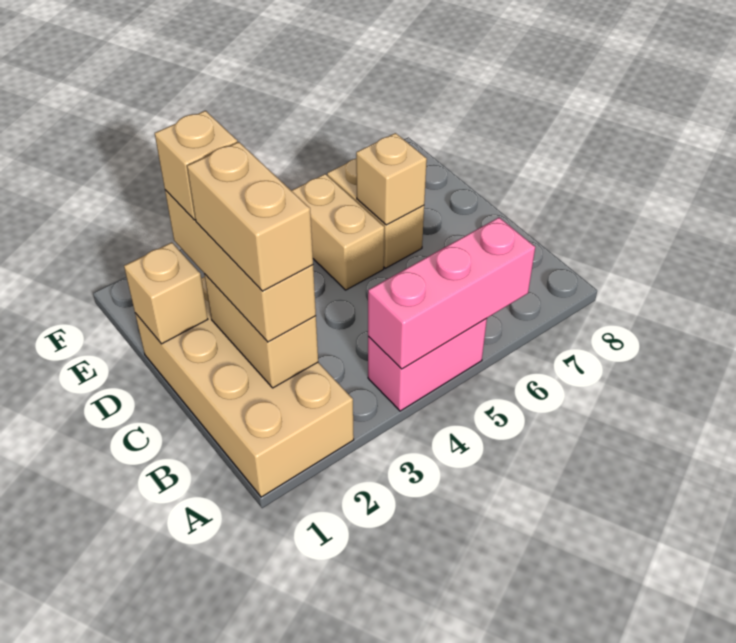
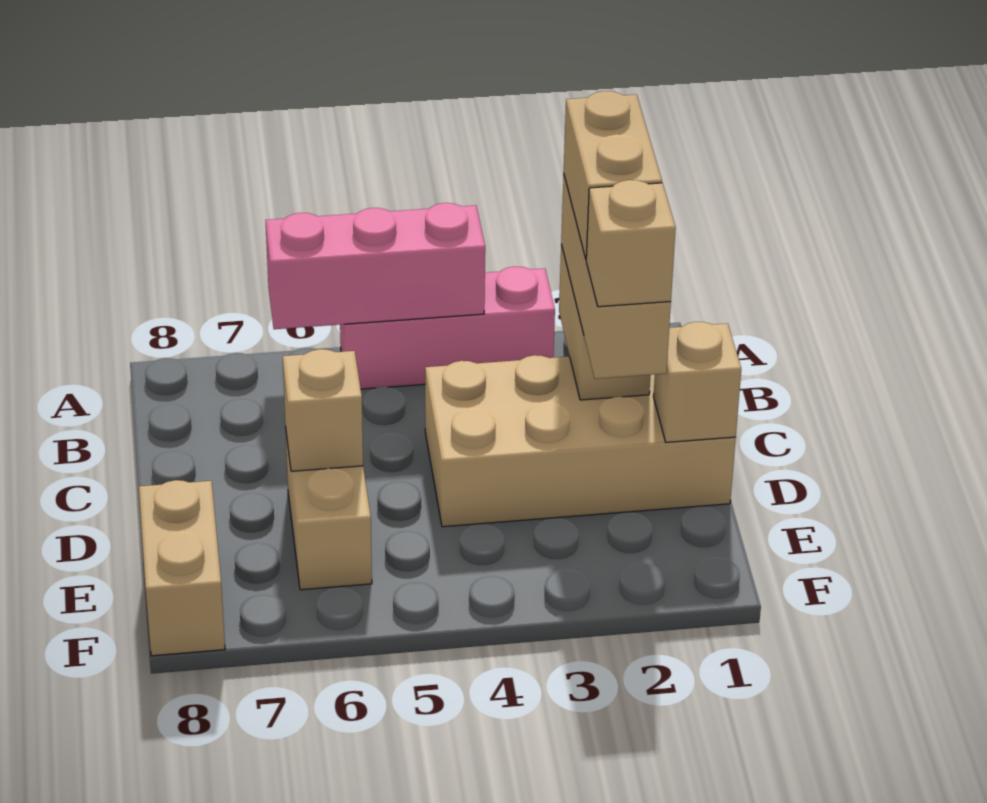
tan 2x4 brick [135,277,354,497] -> tan 2x4 brick turned to [425,355,736,527]
pink 1x2 brick [368,318,487,411] -> pink 1x3 brick [340,267,555,389]
tan 1x2 brick [291,174,384,290] -> tan 1x2 brick moved to [139,480,225,656]

